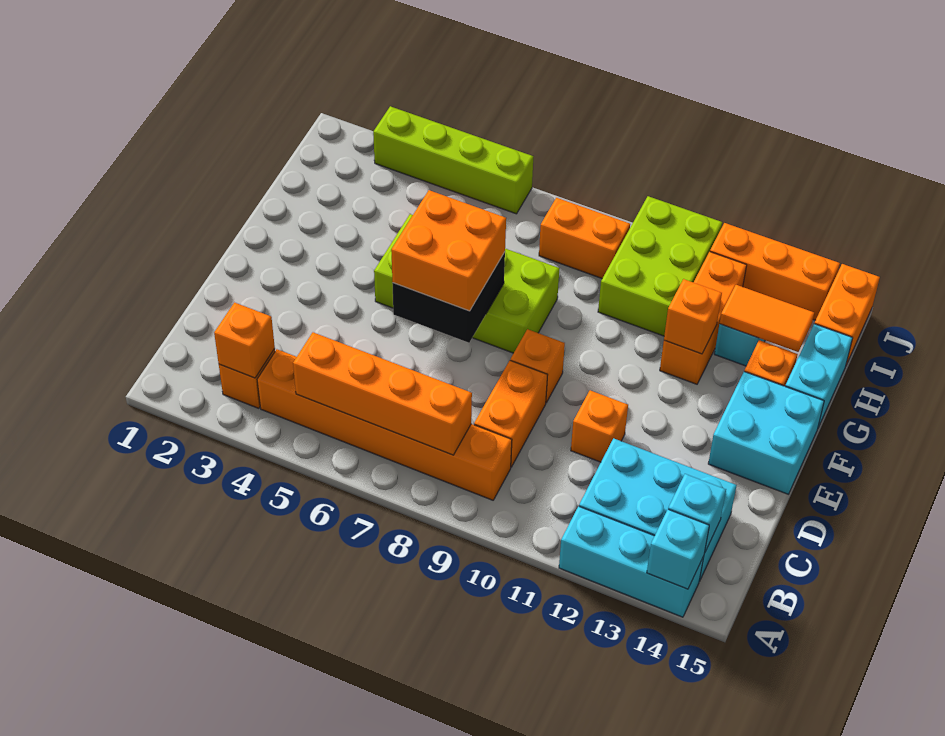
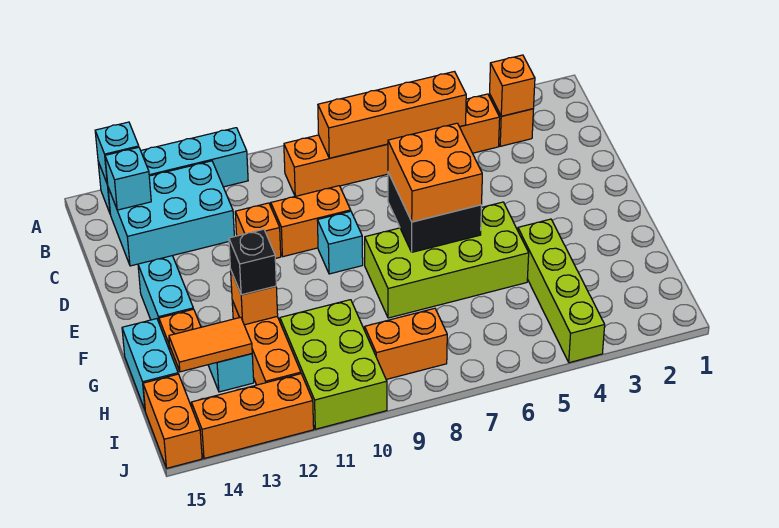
cyan 1x3 brick [559,506,704,617] -> cyan 1x4 brick [98,128,248,215]
orange 1x2 brick [474,361,547,467] -> orange 1x2 brick turned to [271,186,351,257]
orange 1x1 brick [510,329,565,403] -> cyan 1x1 brick [317,211,363,274]
cyan 2x2 brick [708,372,824,494] -> cyan 1x2 brick [138,256,193,322]
none -> black 1x1 brick [229,229,276,295]
lime 1x4 brick [373,106,533,214] -> lime 1x4 brick turned to [518,219,605,363]

